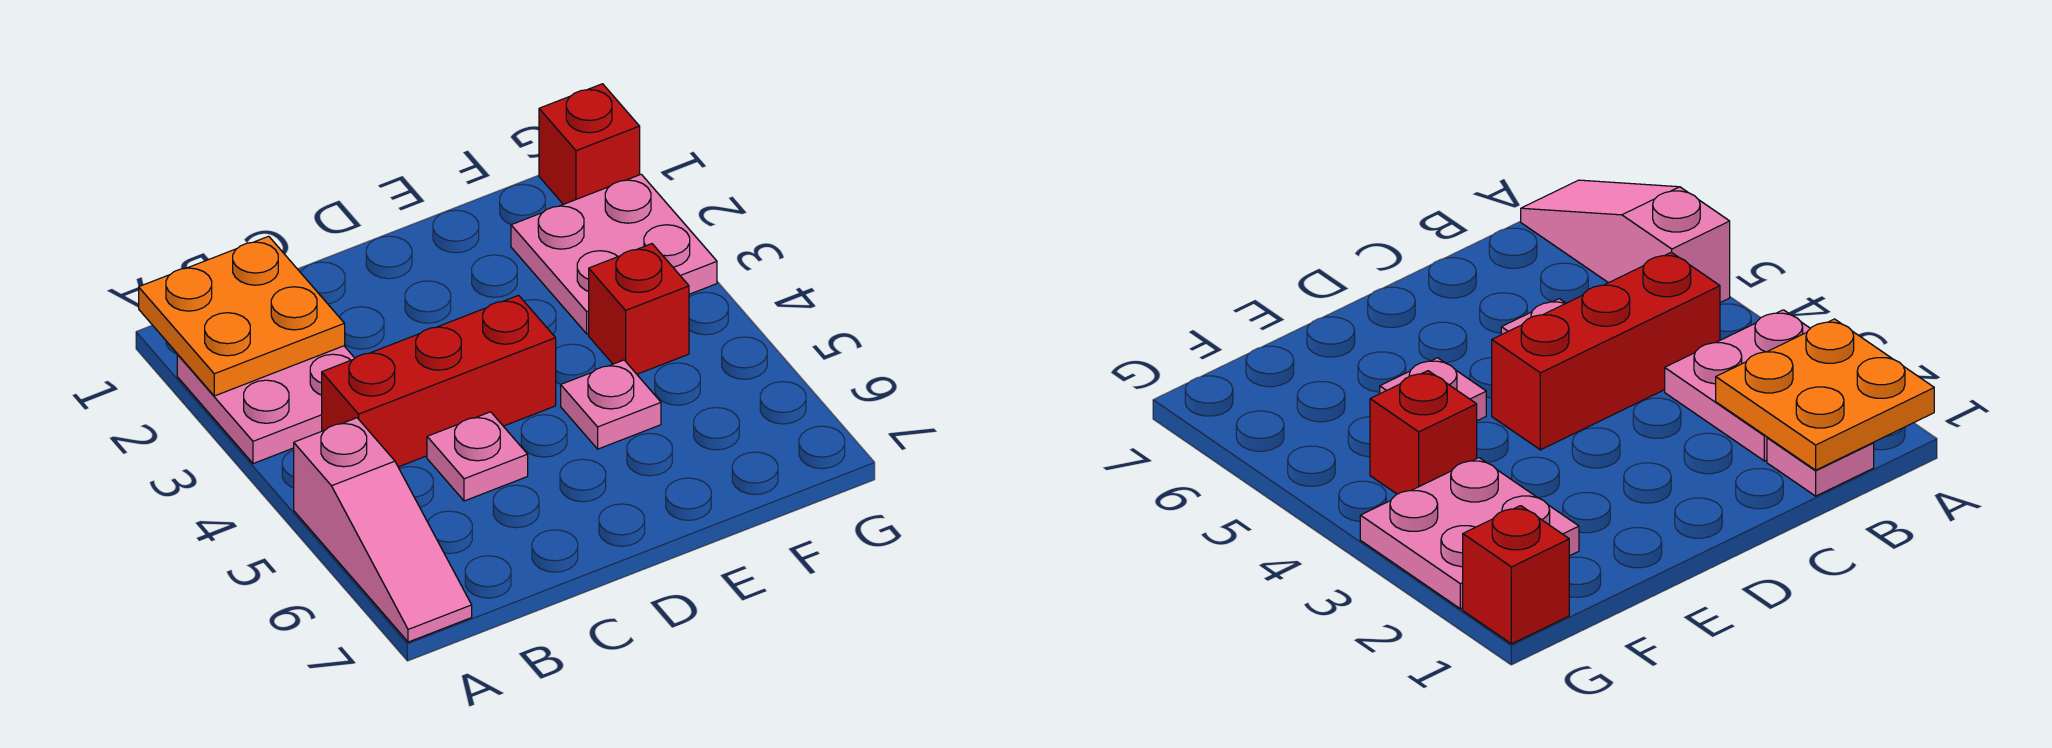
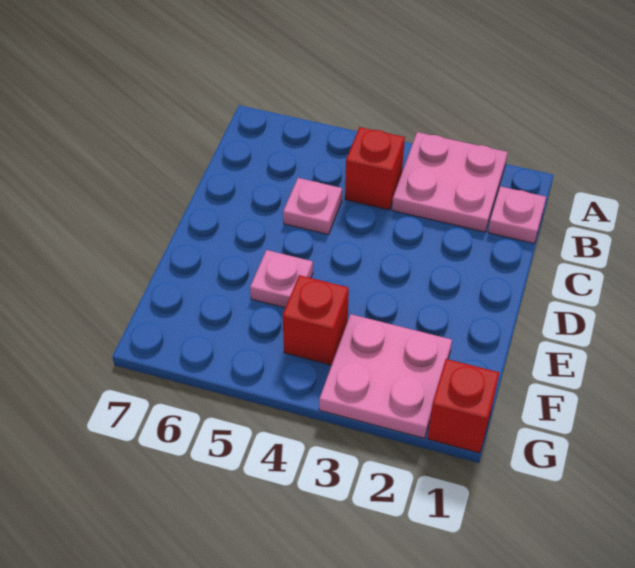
orange 2x2 plate [139,236,345,396] -> none
pink 1x3 slope [294,418,472,642] -> none
red 1x3 brick [322,295,556,467] -> red 1x1 brick [345,127,405,210]

